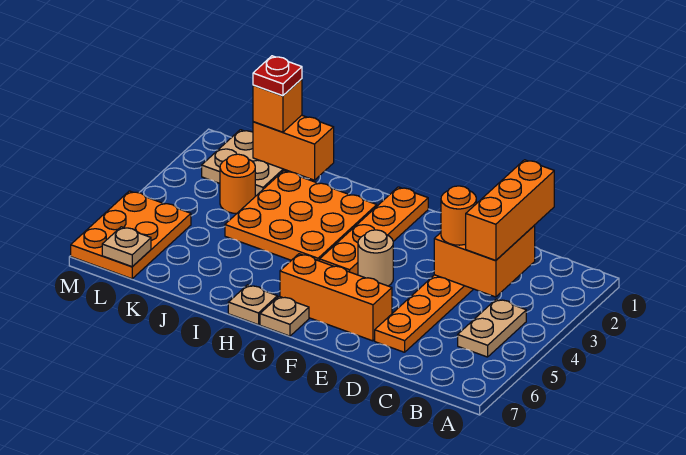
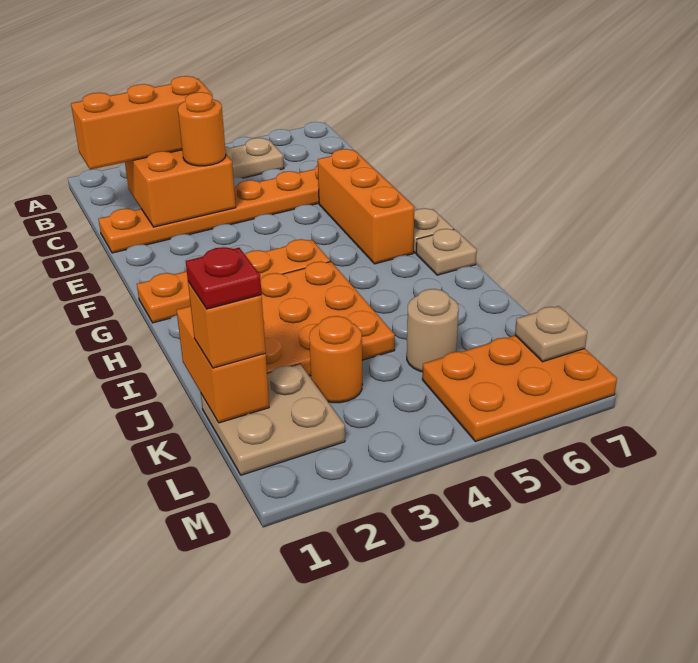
tan 1x1 round brick [358,230,393,286] -> tan 1x1 round brick moved to [407,289,459,372]

